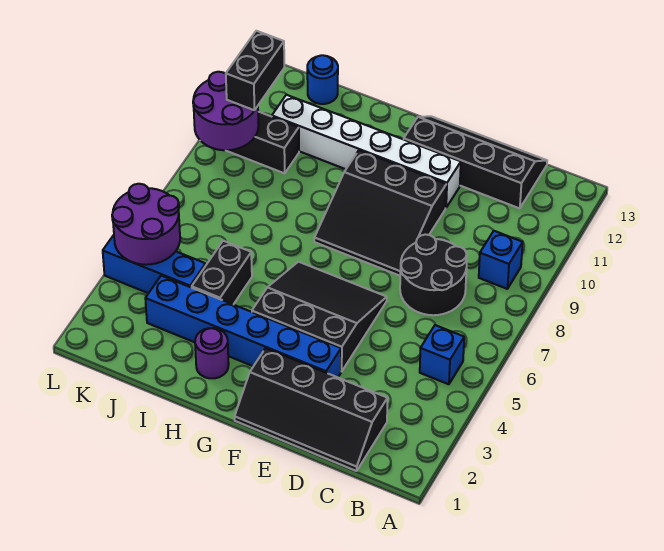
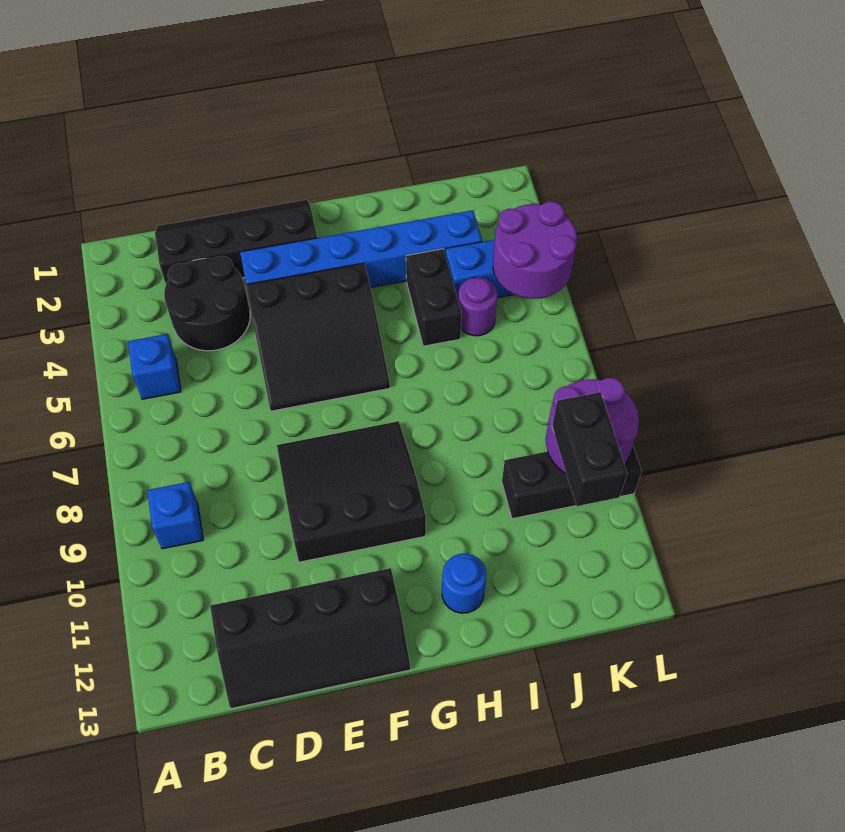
black 2x2 round brick [400,234,467,315] -> black 2x2 round brick moved to [164,256,250,351]
white 1x6 brick [272,95,461,207] -> none
purple 1x1 round brick [195,328,229,378] -> purple 1x1 round brick moved to [458,277,497,336]
blue 1x1 round brick [307,55,338,104] -> blue 1x1 round brick moved to [442,553,486,613]

